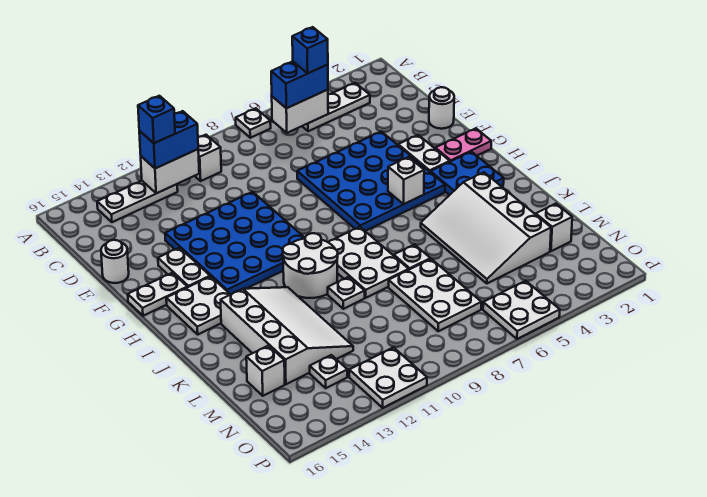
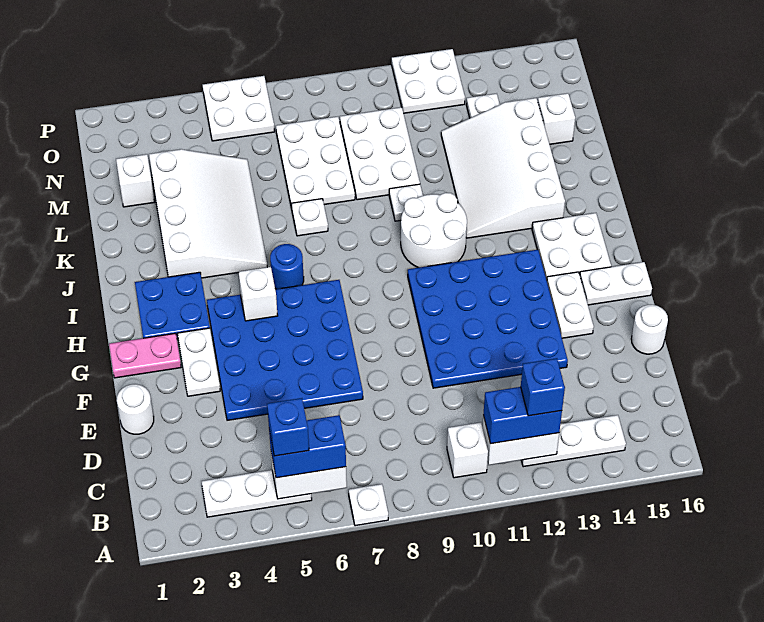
none -> blue 1x1 round brick [270,244,304,289]
white 2x3 plate [328,227,409,298] -> white 2x3 plate moved to [340,107,420,200]

